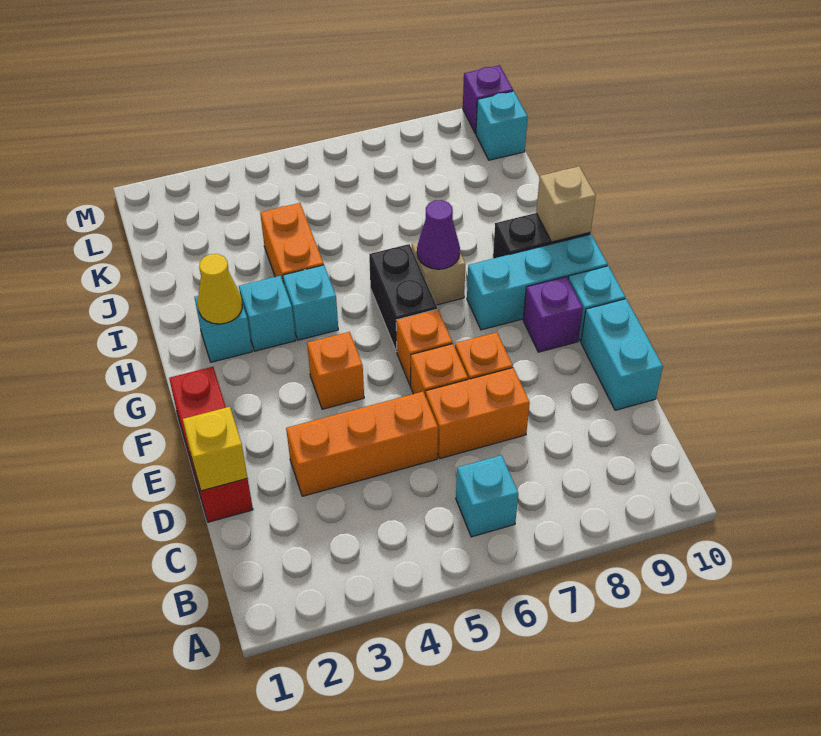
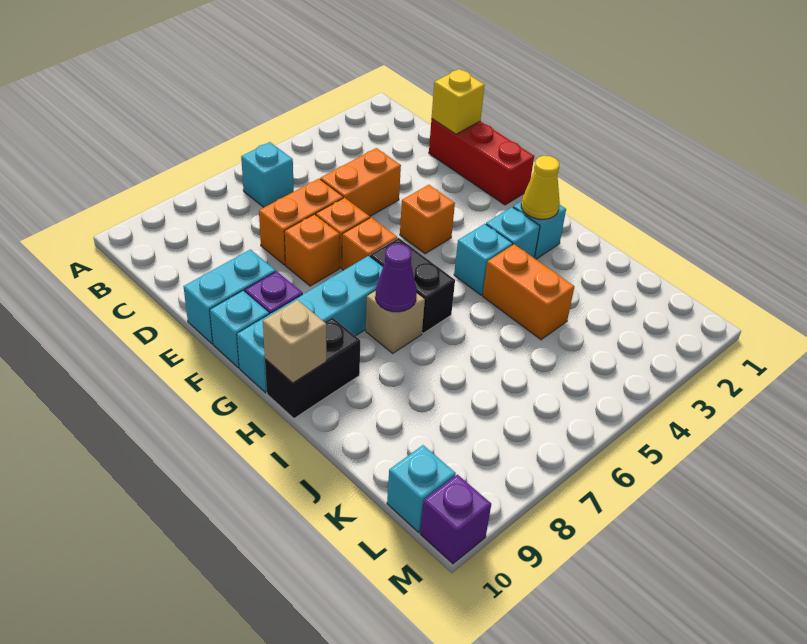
orange 1x3 brick [286,392,438,496] -> orange 1x2 brick [320,148,401,216]
cyan 1x2 brick [581,299,663,410] -> cyan 1x2 brick turned to [184,249,276,344]
cyan 1x3 brick [467,234,608,330] -> cyan 1x4 brick [237,256,383,393]

